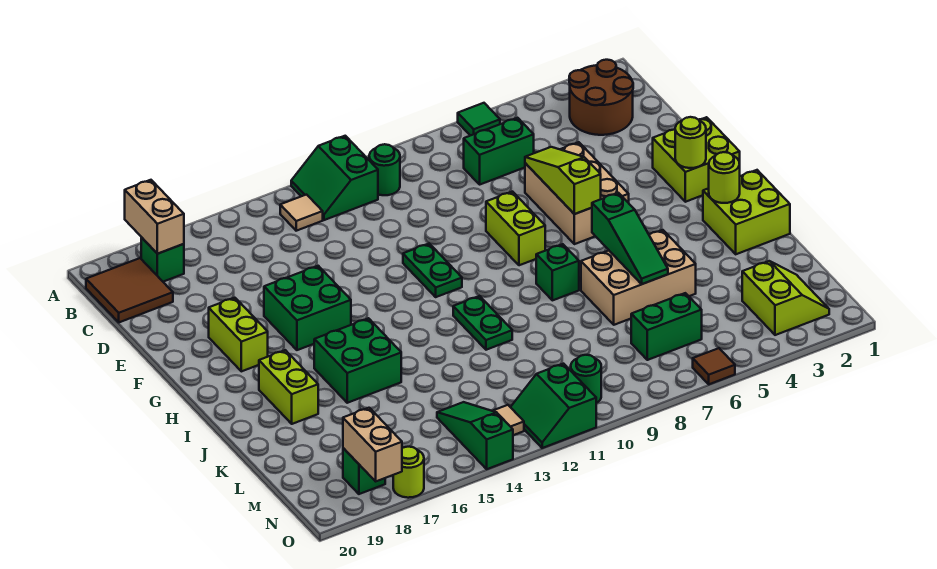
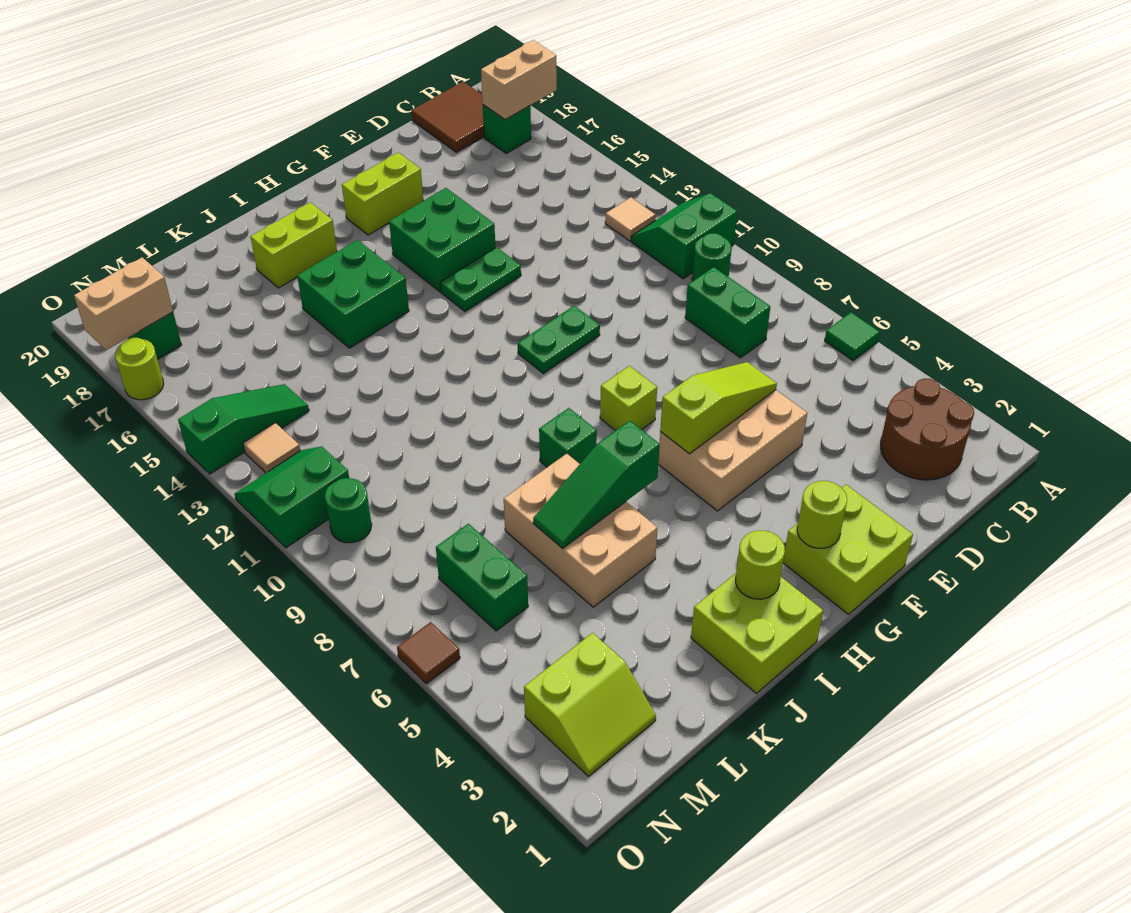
green 1x2 brick [464,118,534,184] -> green 1x2 brick moved to [685,267,770,358]
lime 1x2 brick [486,192,545,265] -> lime 1x1 brick [600,366,657,431]
green 1x2 plate [453,296,512,350] -> green 1x2 plate moved to [440,247,521,311]

